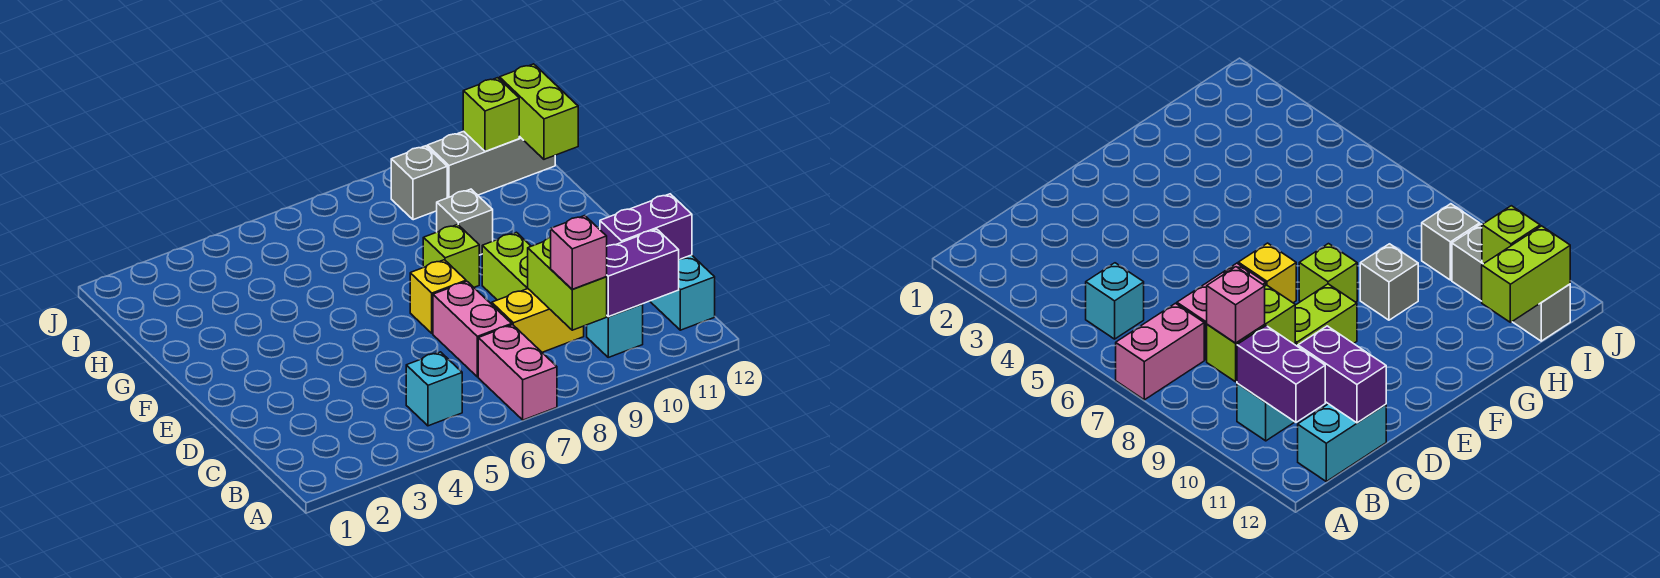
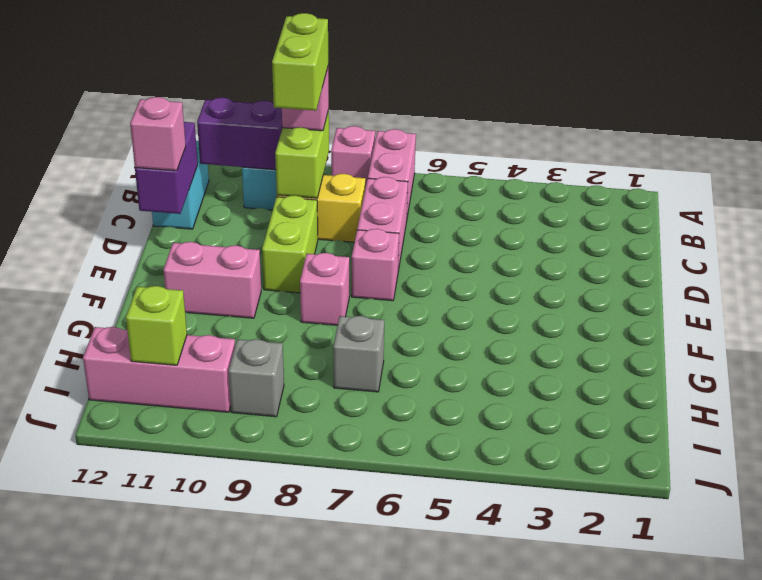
none -> pink 1x1 brick [331,126,375,188]
cyan 1x1 brick [406,352,462,426] -> none
purple 1x2 brick [600,194,692,260] -> purple 1x2 brick turned to [135,122,198,214]
none -> pink 1x1 brick [130,97,186,171]
yellow 1x1 brick [410,260,466,333] -> pink 1x1 brick [352,229,399,301]
lime 1x1 brick [423,224,479,287] -> pink 1x1 brick [300,253,349,325]
none -> pink 1x2 brick [164,242,261,318]
grey 1x1 brick [437,189,493,255] -> grey 1x1 brick moved to [333,316,384,392]
lime 1x2 brick [499,64,578,159] -> lime 1x2 brick moved to [272,13,328,111]
grey 1x3 brick [427,131,555,198] -> pink 1x3 brick [83,327,235,412]

